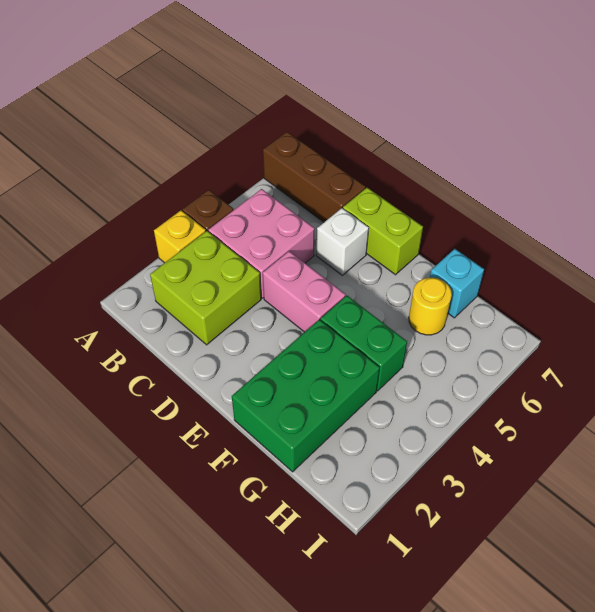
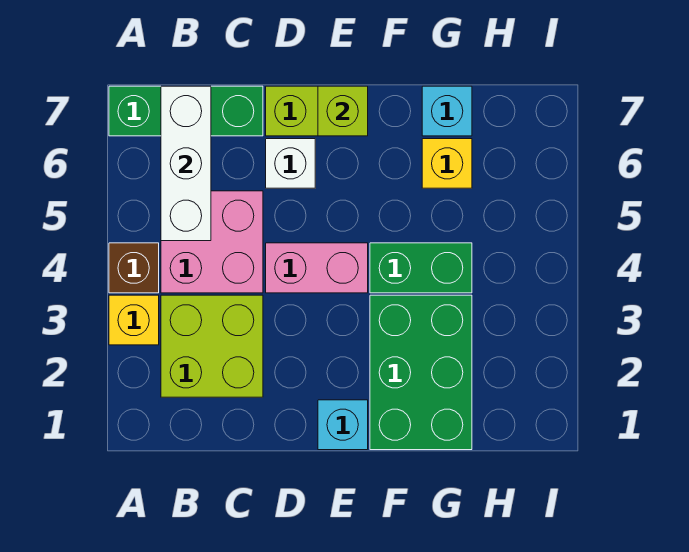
brown 1x3 brick [263,132,366,222] -> green 1x3 brick [109,86,263,136]
none -> white 1x3 brick [161,86,211,241]
none -> cyan 1x1 brick [318,400,368,450]
none -> lime 1x1 brick [318,86,368,136]
yellow 1x1 round brick [409,278,452,335] -> yellow 1x1 brick [422,139,472,188]

